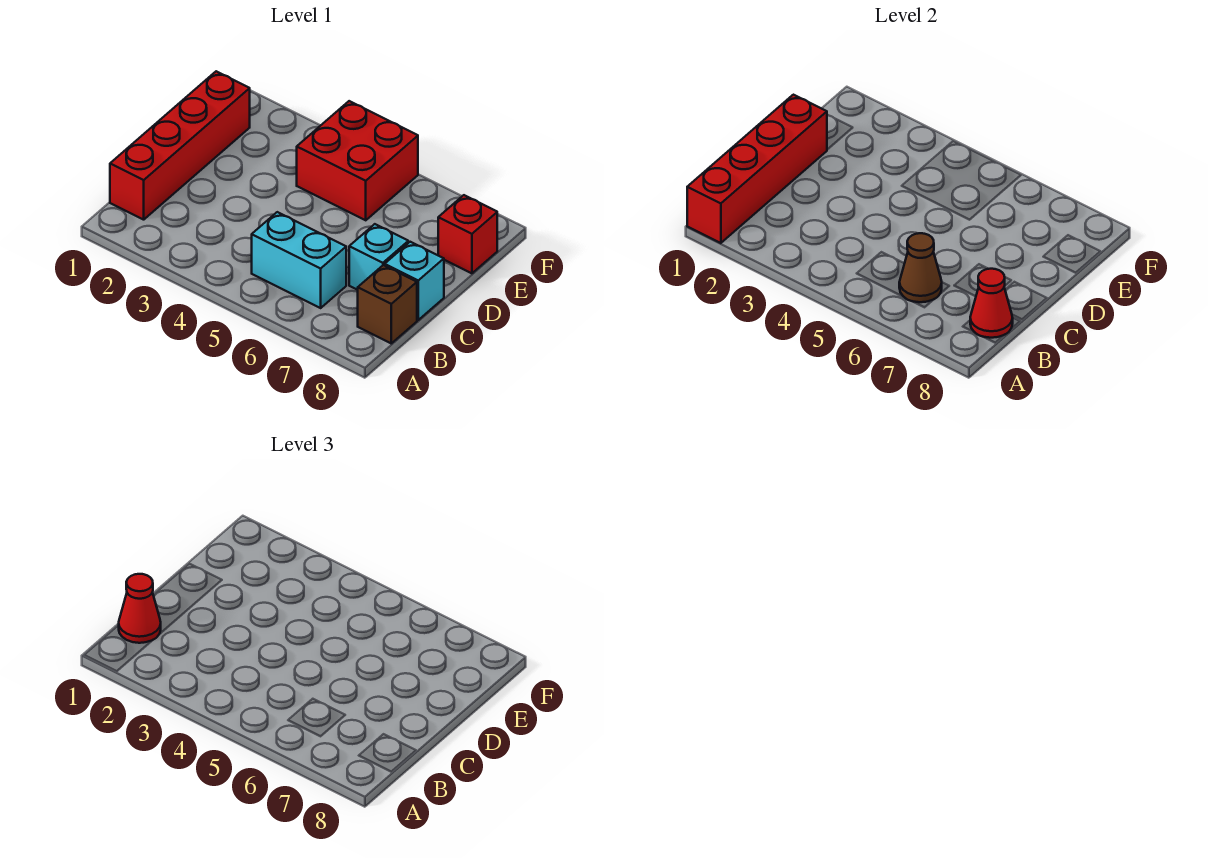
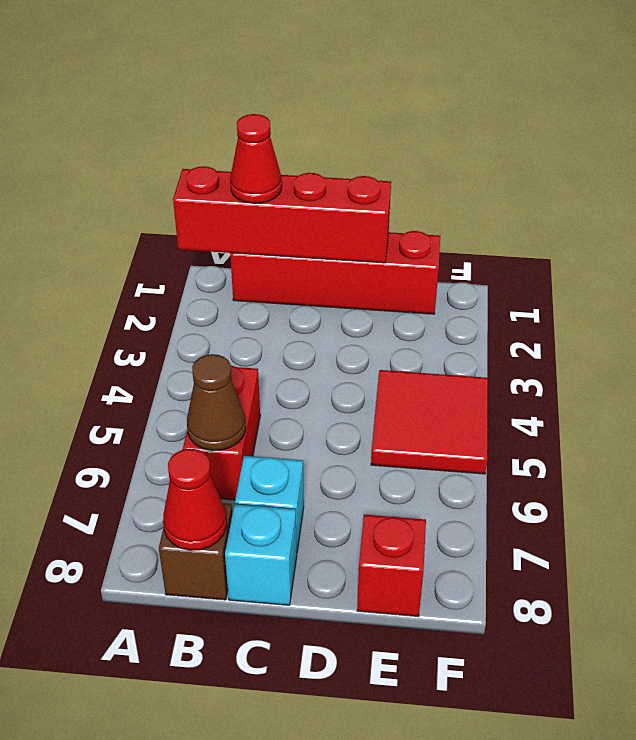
cyan 1x2 brick [252,212,346,308] -> red 1x2 brick [183,365,260,500]
red 2x2 brick [297,101,418,220] -> red 2x2 tile [371,370,488,474]

